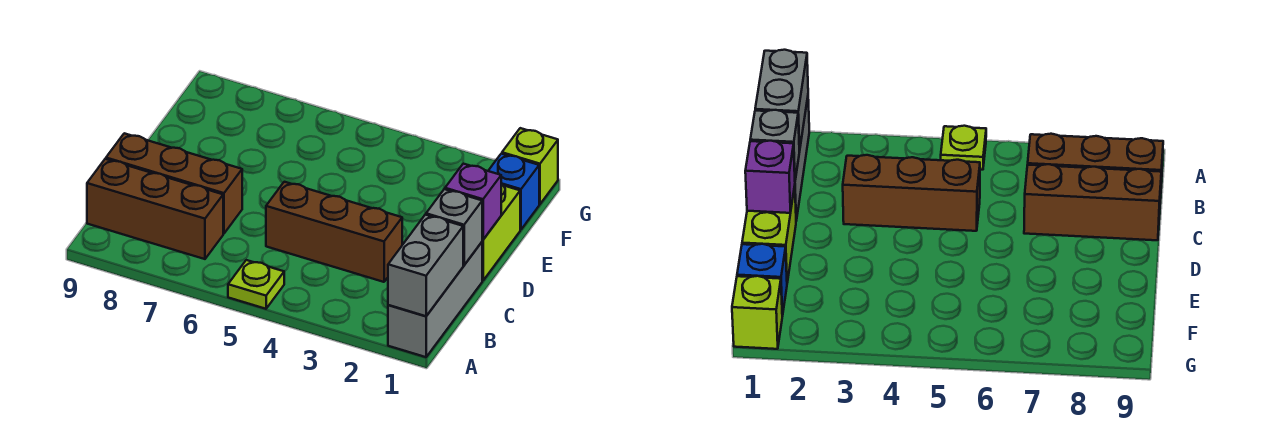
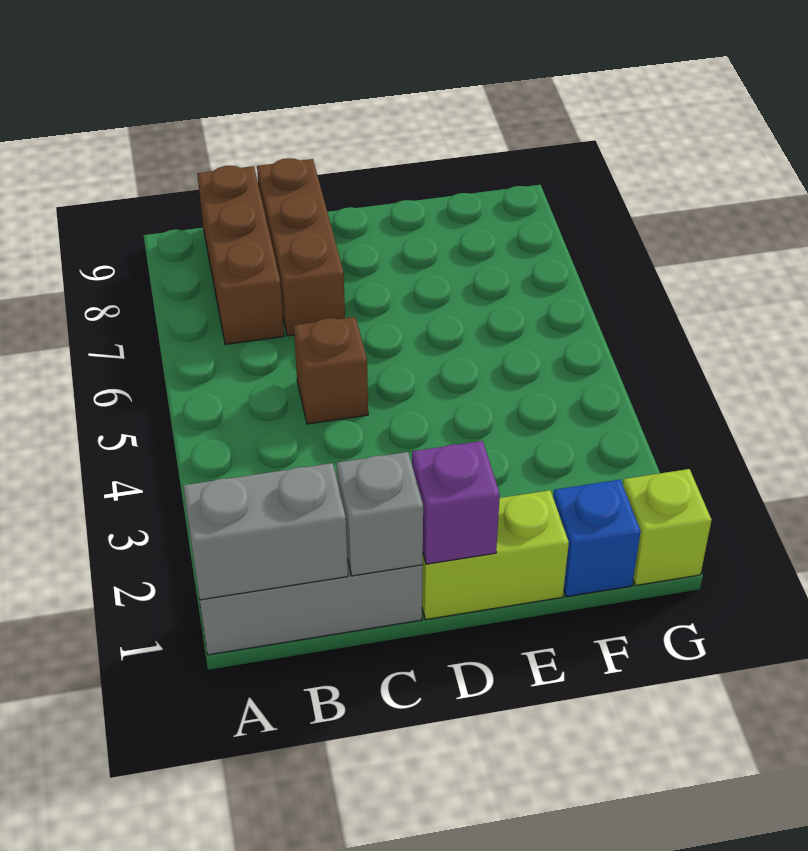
lime 1x1 plate [228,260,284,309] -> none
brown 1x3 brick [266,182,402,282] -> brown 1x1 brick [294,317,368,424]

